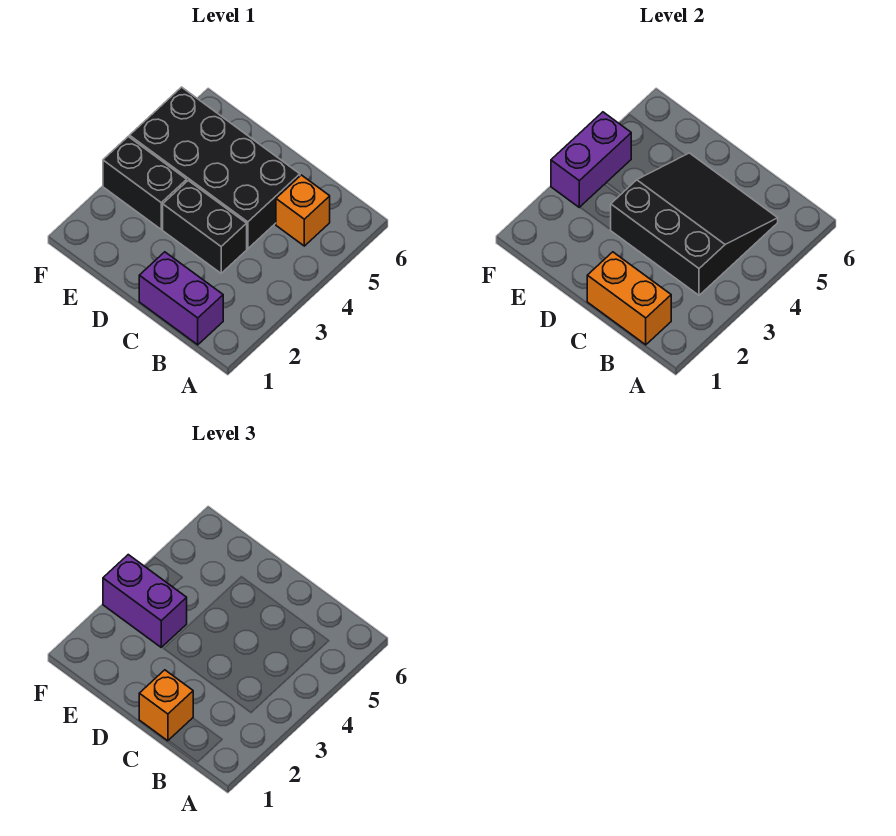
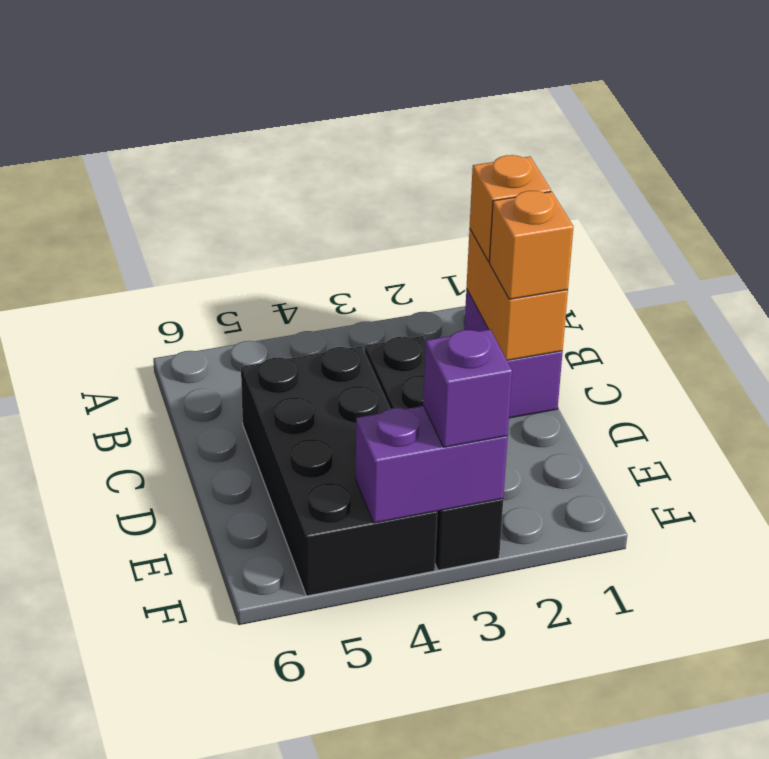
black 3x3 slope [611,153,778,295] -> none
orange 1x1 brick [276,175,330,246] -> orange 1x1 brick moved to [470,155,551,262]
purple 1x2 brick [103,555,187,647] -> purple 1x1 brick [423,329,512,447]

